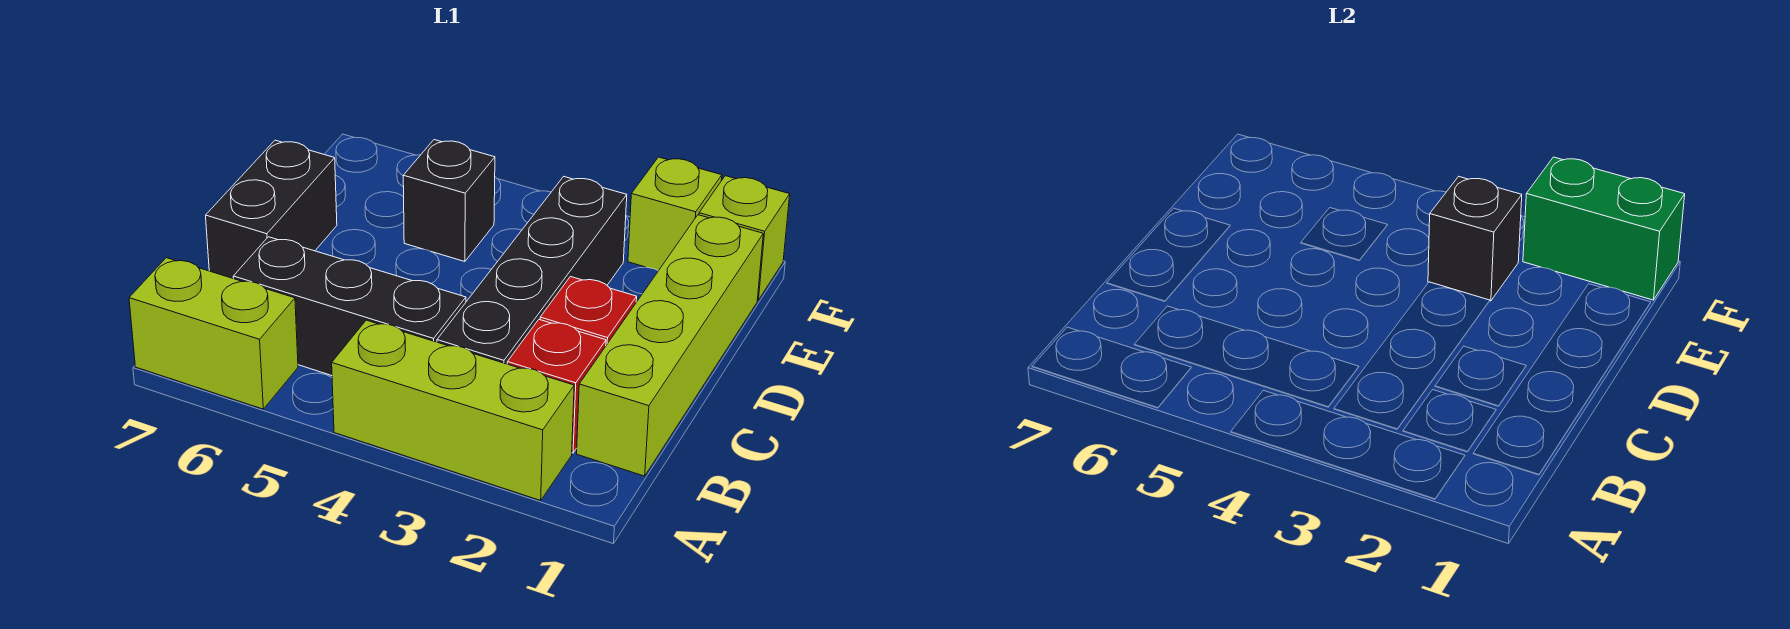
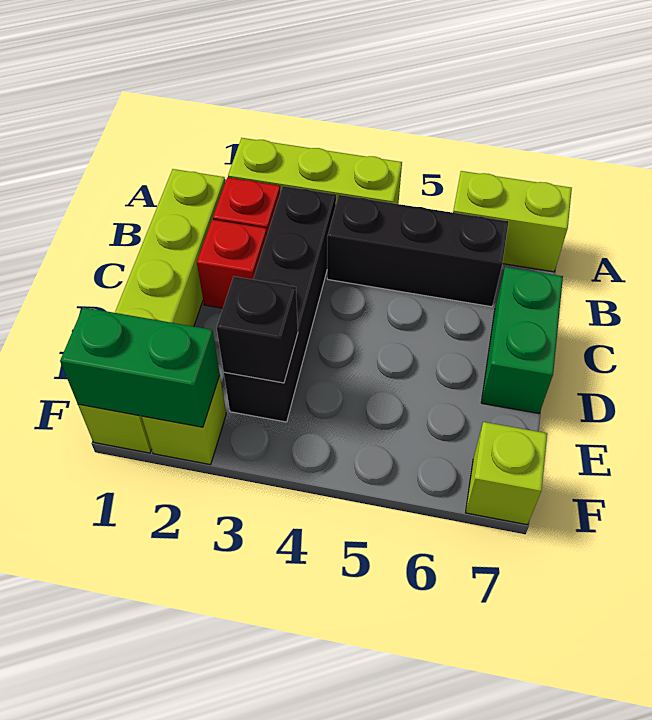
black 1x2 brick [206,140,337,279] -> green 1x2 brick [481,267,563,414]
black 1x1 brick [403,140,495,262] -> none
none -> lime 1x1 brick [466,422,547,525]

